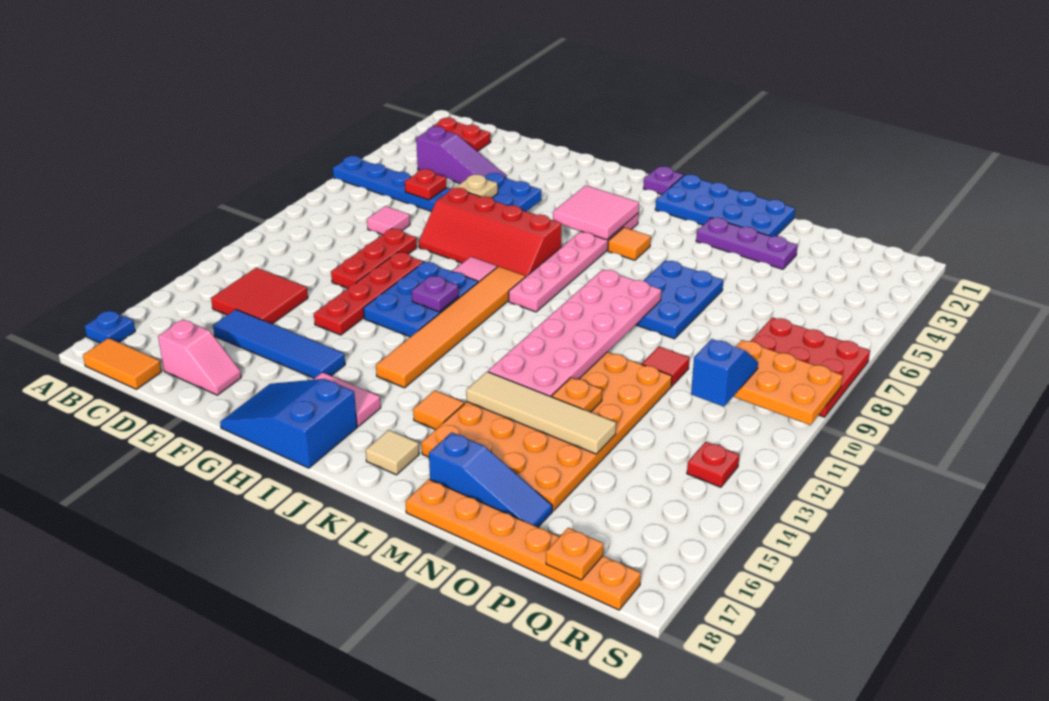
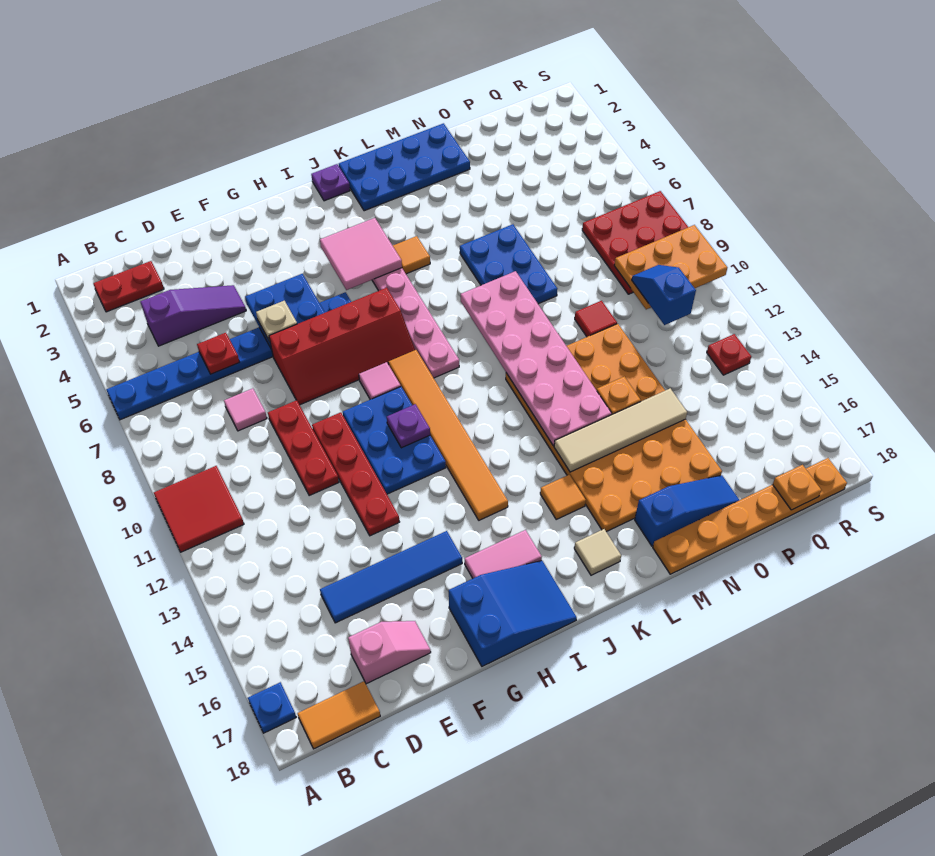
red 2x2 tile [211,268,308,324] -> red 2x2 tile moved to [154,466,244,552]
blue 2x3 slope [220,379,357,468] -> blue 2x3 slope turned to [449,561,577,666]
purple 1x3 plate [696,218,798,269] -> none

